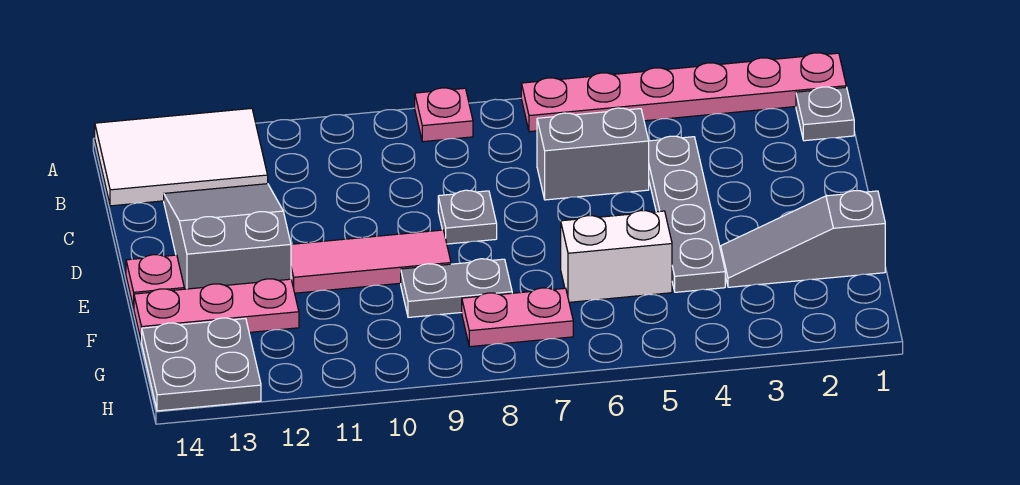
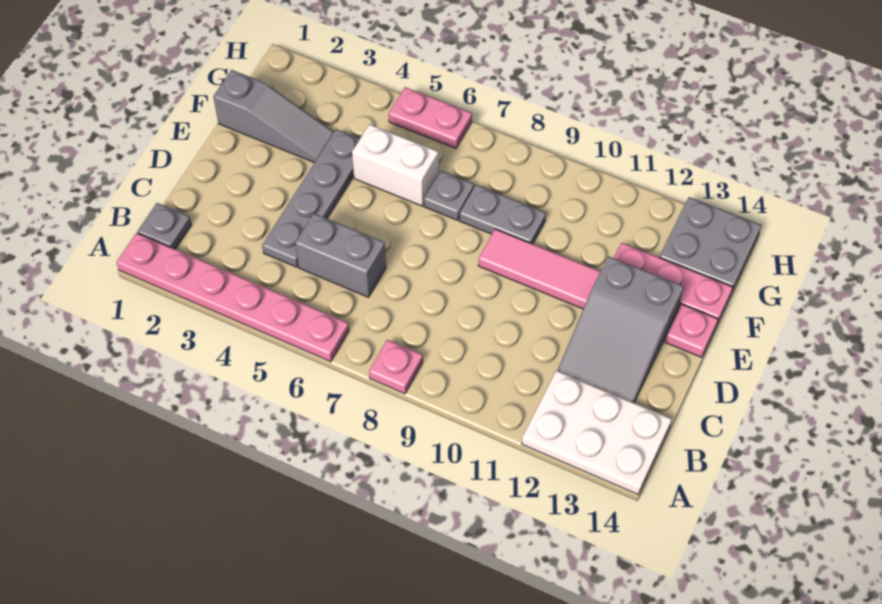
white 2x3 tile [95,108,268,206] -> white 2x3 plate [522,371,672,494]
grey 1x1 plate [438,190,497,244] -> grey 1x1 plate moved to [424,171,474,220]
pink 1x2 plate [462,288,573,347] -> pink 1x2 plate moved to [389,87,472,148]

